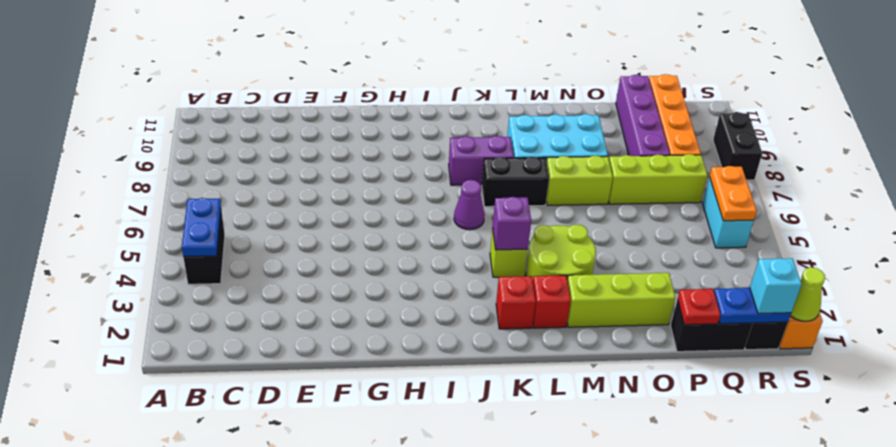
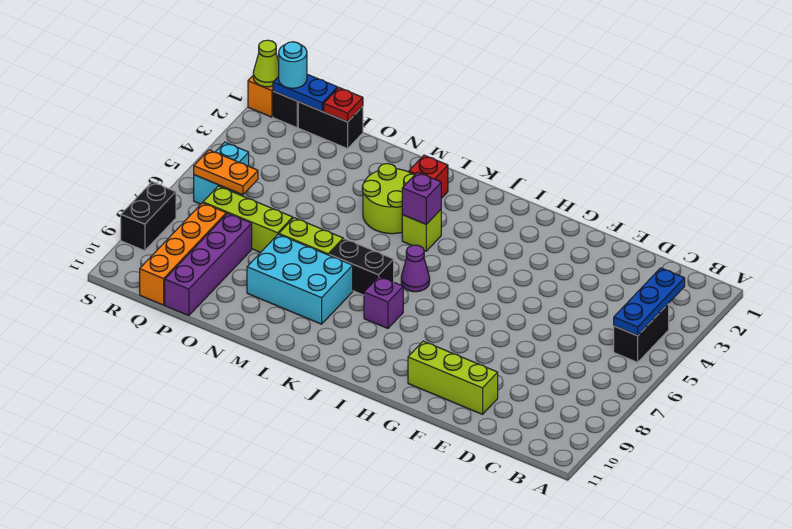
blue 1x2 plate [182,198,221,257] -> blue 1x3 plate [614,268,685,336]
purple 1x2 brick [449,136,514,185] -> purple 1x1 brick [364,276,403,328]
red 1x1 brick [496,276,536,329] -> none
lime 1x3 brick [567,273,675,327] -> lime 1x3 brick moved to [408,341,498,414]
cyan 1x1 brick [750,258,802,314] -> cyan 1x1 round brick [279,42,307,88]
orange 1x2 plate [710,166,757,221] -> orange 1x2 plate turned to [194,150,258,195]

